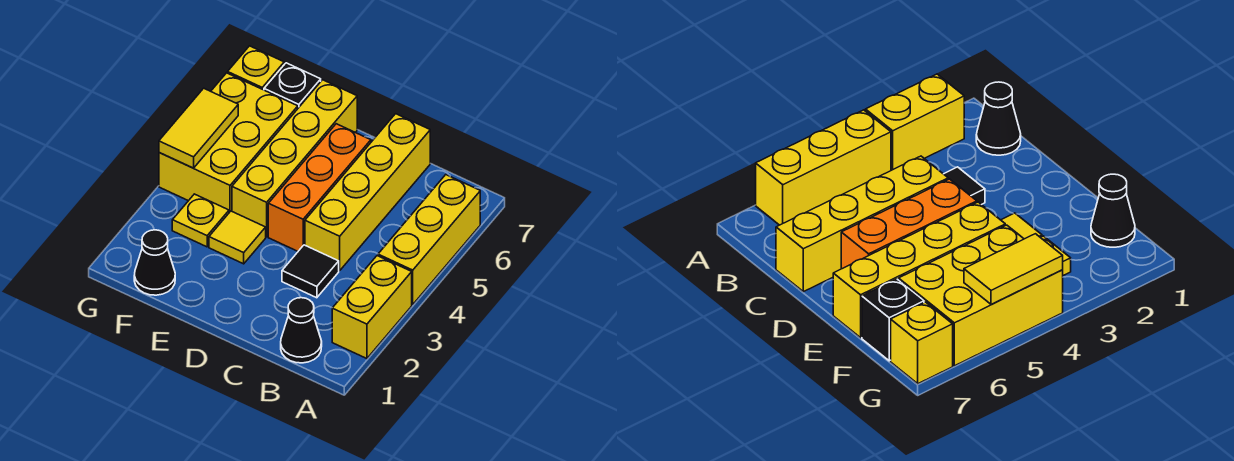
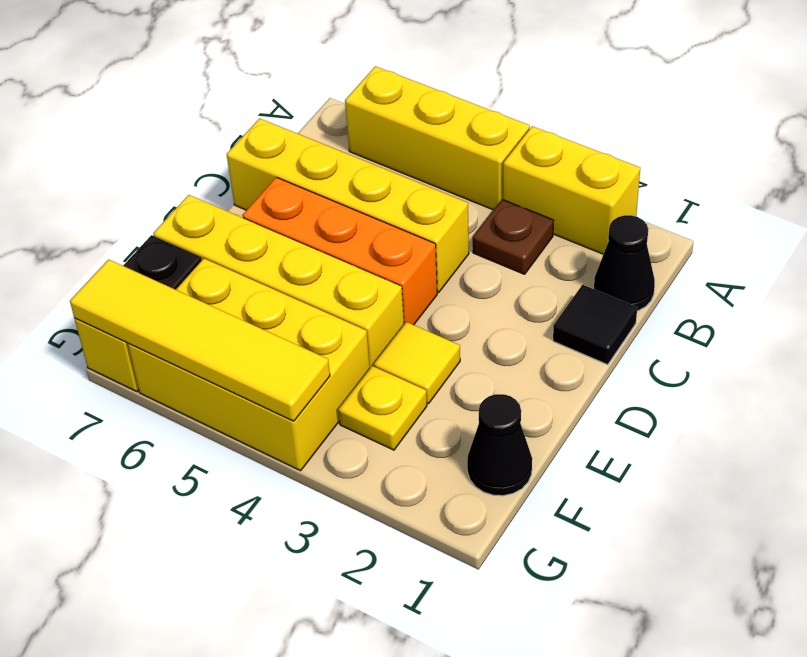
none -> brown 1x1 plate [473,199,554,274]
black 1x1 tile [282,245,339,298] -> black 1x1 tile moved to [553,285,637,365]
yellow 1x2 tile [159,88,238,168] -> yellow 1x4 tile [70,259,330,421]

